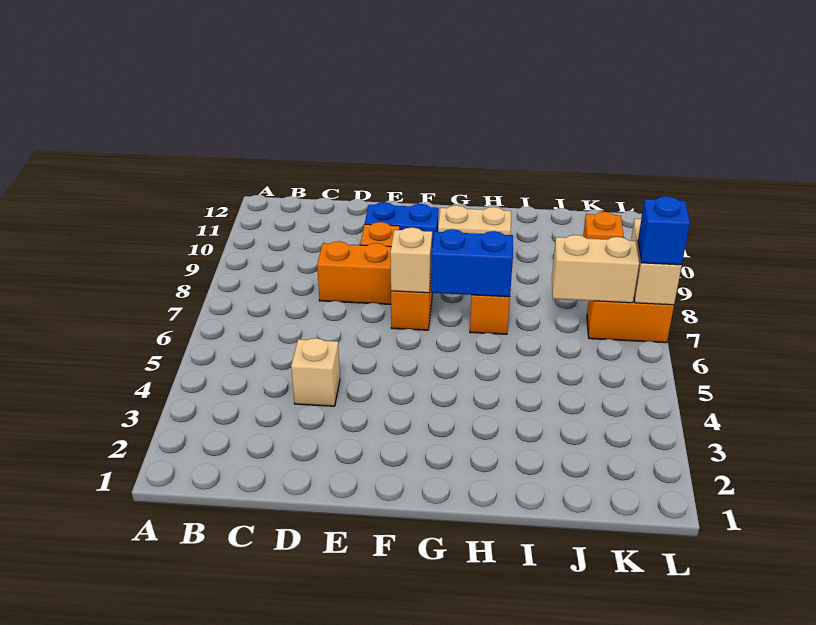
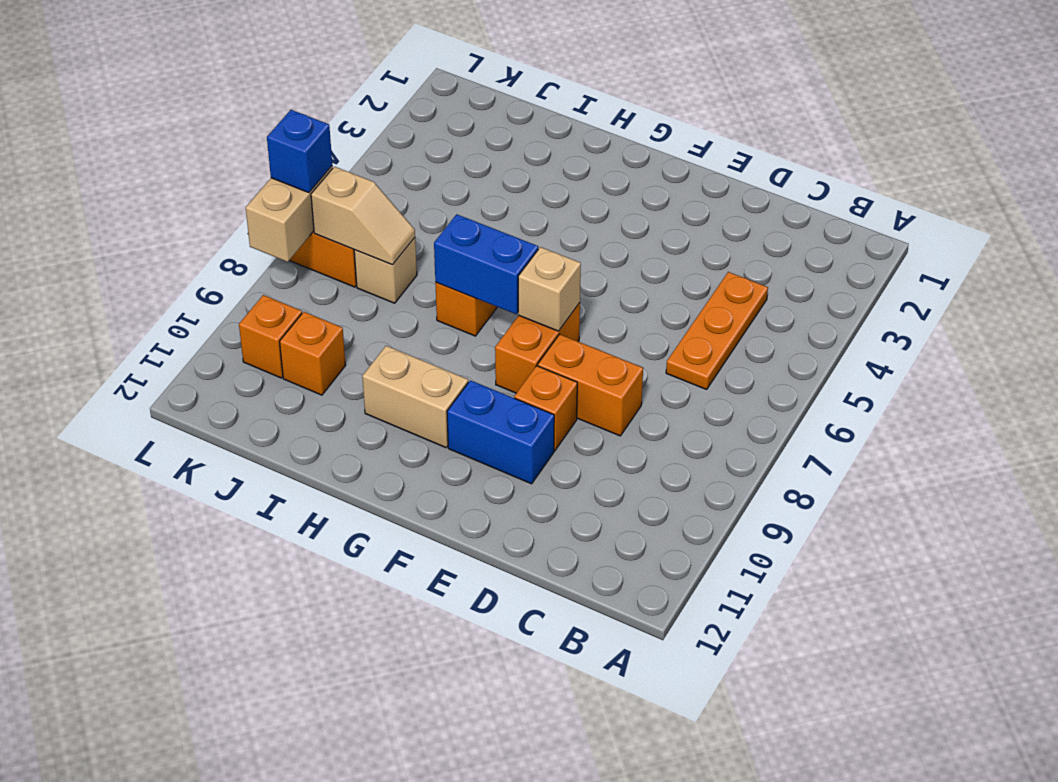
none -> orange 1x3 plate [666,272,768,389]
tan 1x1 brick [291,338,340,406] -> tan 1x1 brick moved to [354,238,417,303]
tan 1x2 brick [552,235,639,303] -> tan 1x2 slope [311,167,415,265]
none -> orange 1x1 brick [280,312,346,395]

